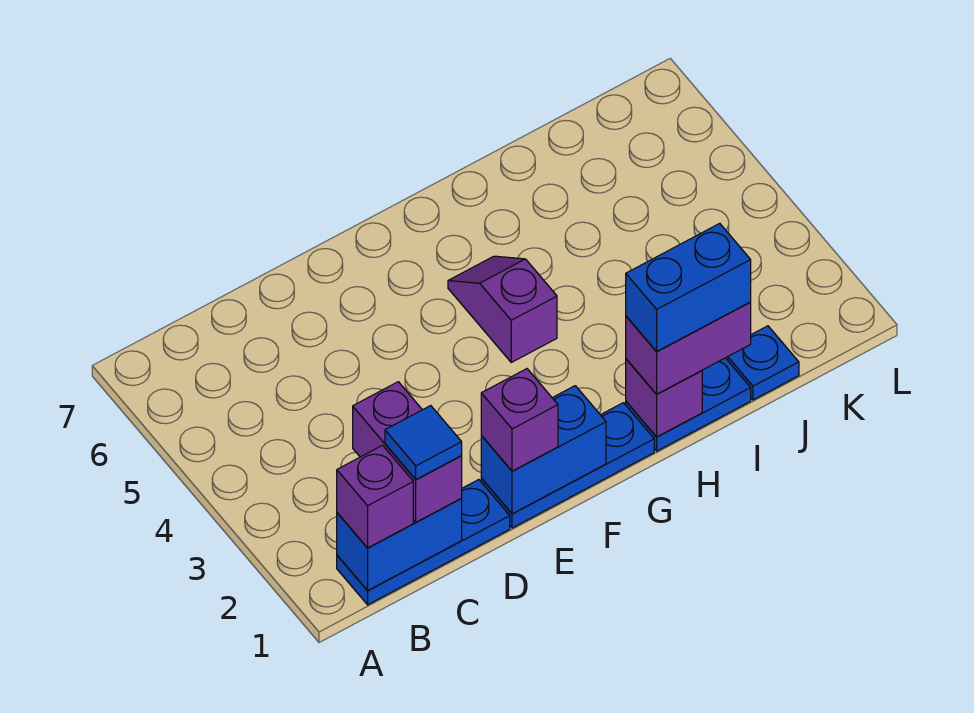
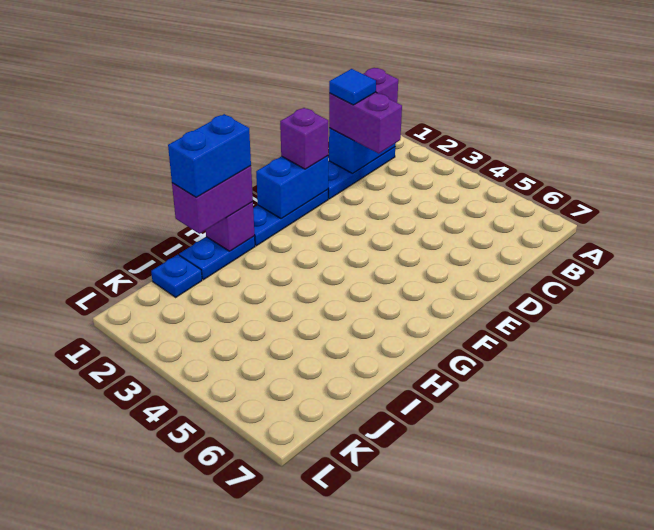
purple 1x2 slope [448,256,557,362] -> none

